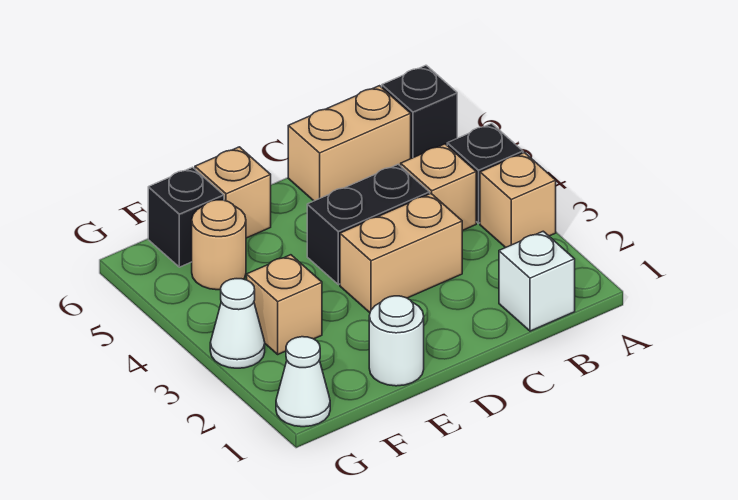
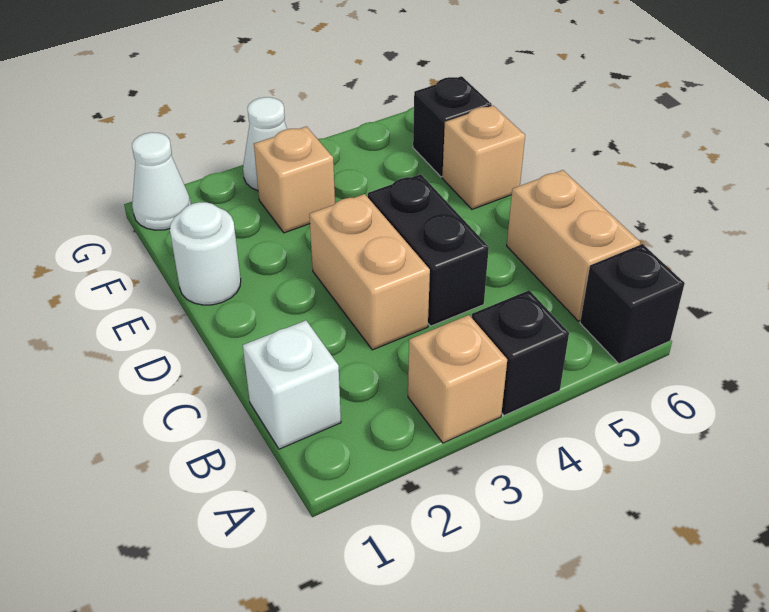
tan 1x1 brick [401,144,476,231] -> none
tan 1x1 round brick [192,200,246,290] -> none

